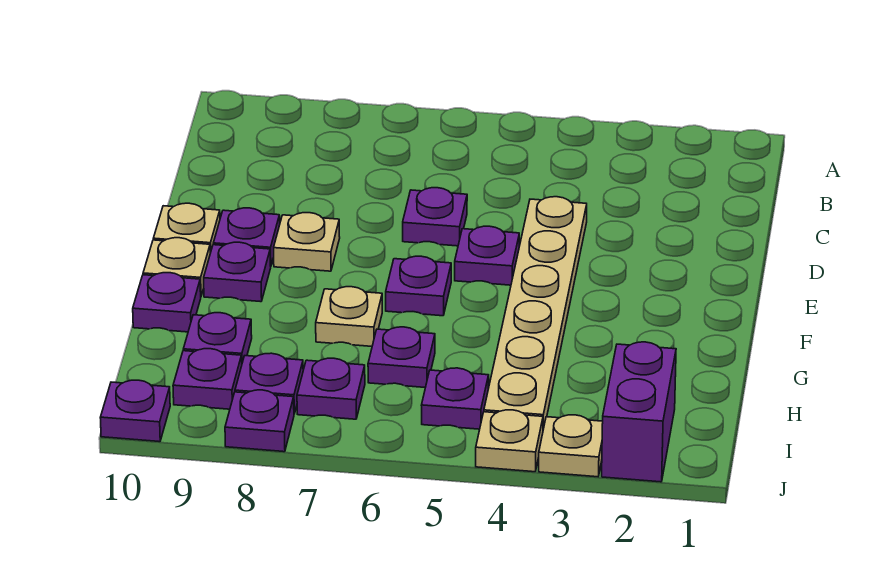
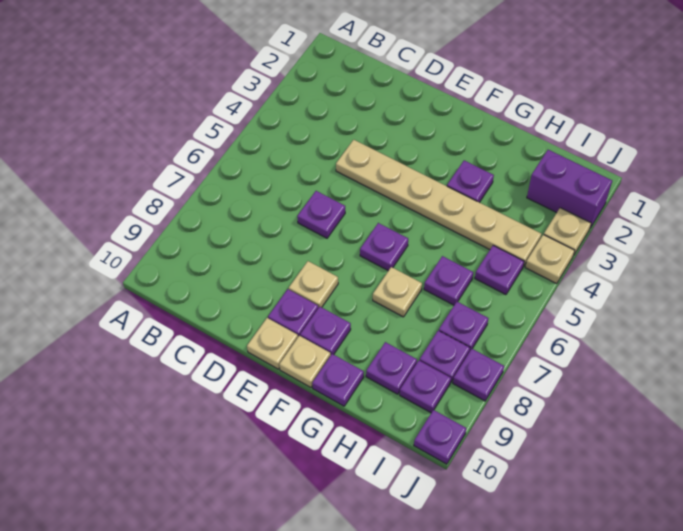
purple 1x1 plate [455,226,519,285] -> purple 1x1 plate moved to [447,160,494,202]

